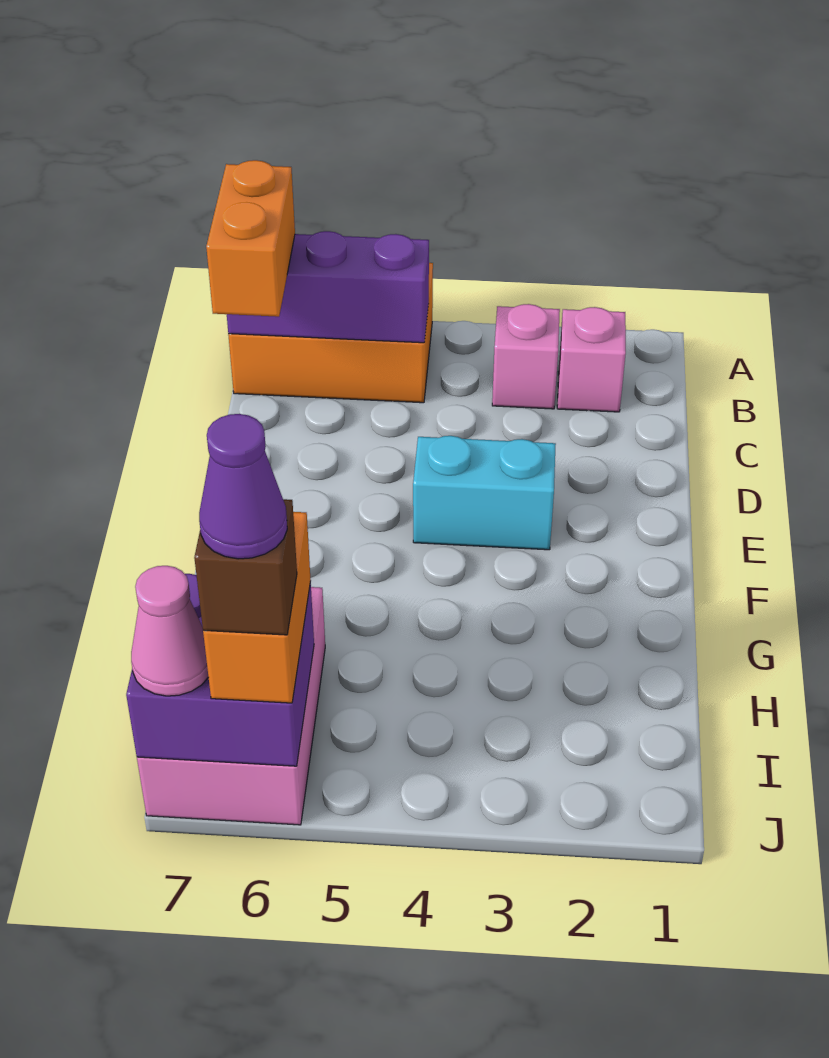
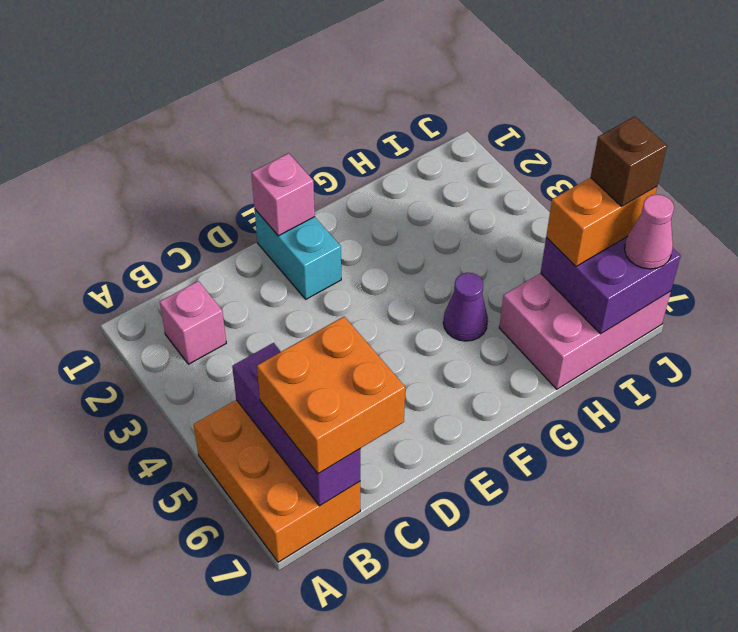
pink 1x1 brick [492,304,560,409] -> pink 1x1 brick moved to [251,153,315,236]
orange 1x2 brick [206,160,295,317] -> orange 2x2 brick [257,317,405,474]
cyan 1x2 brick [413,436,556,550] -> cyan 1x2 brick moved to [255,210,341,299]
purple 1x1 cone [199,414,287,559] -> purple 1x1 cone moved to [443,273,488,341]

